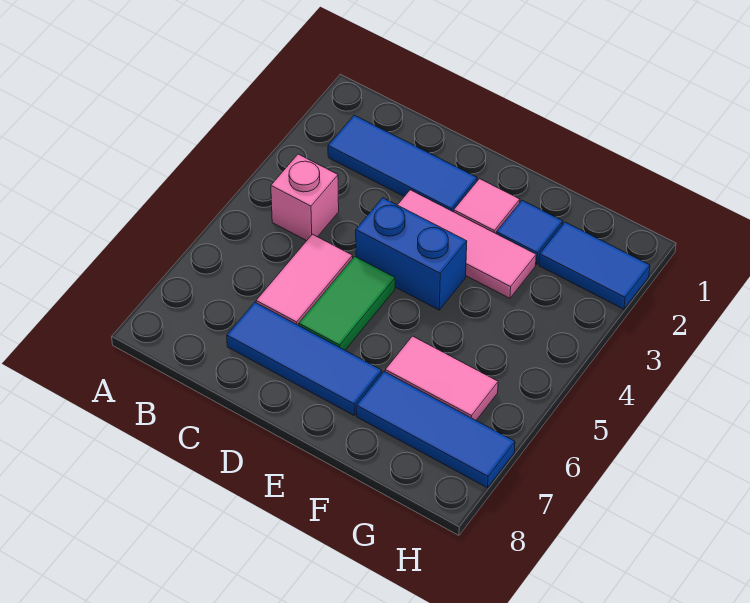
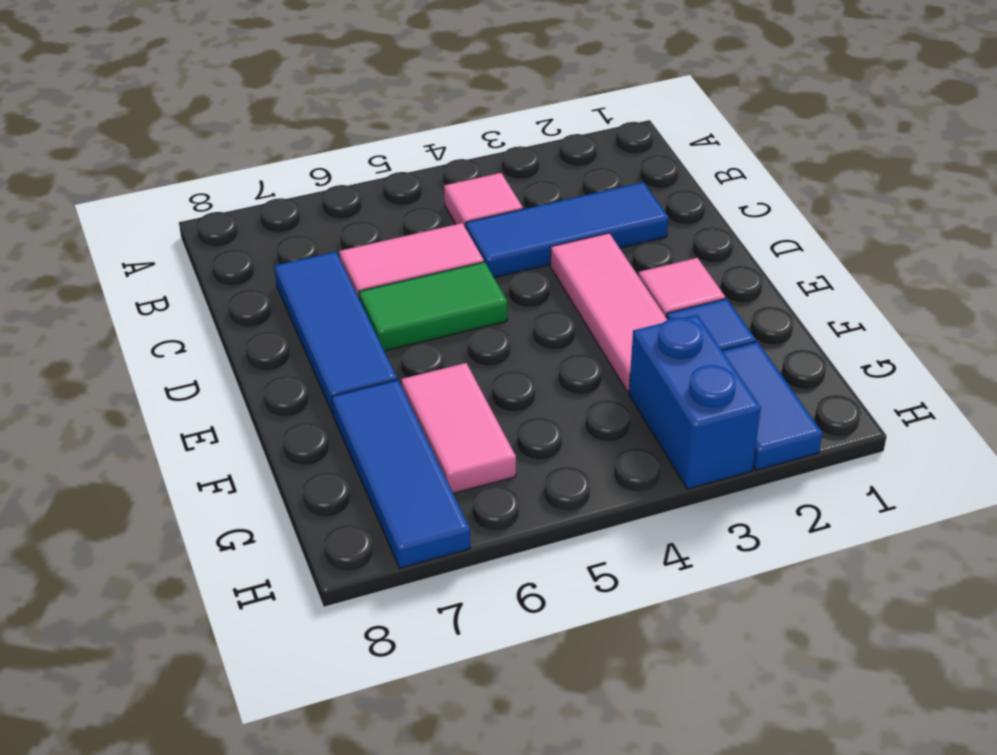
blue 1x3 tile [328,115,477,212] -> blue 1x3 tile turned to [466,182,669,278]
pink 1x1 brick [271,154,339,241] -> pink 1x1 tile [444,173,523,228]
blue 1x2 brick [356,198,467,310] -> blue 1x2 brick moved to [629,315,761,489]

